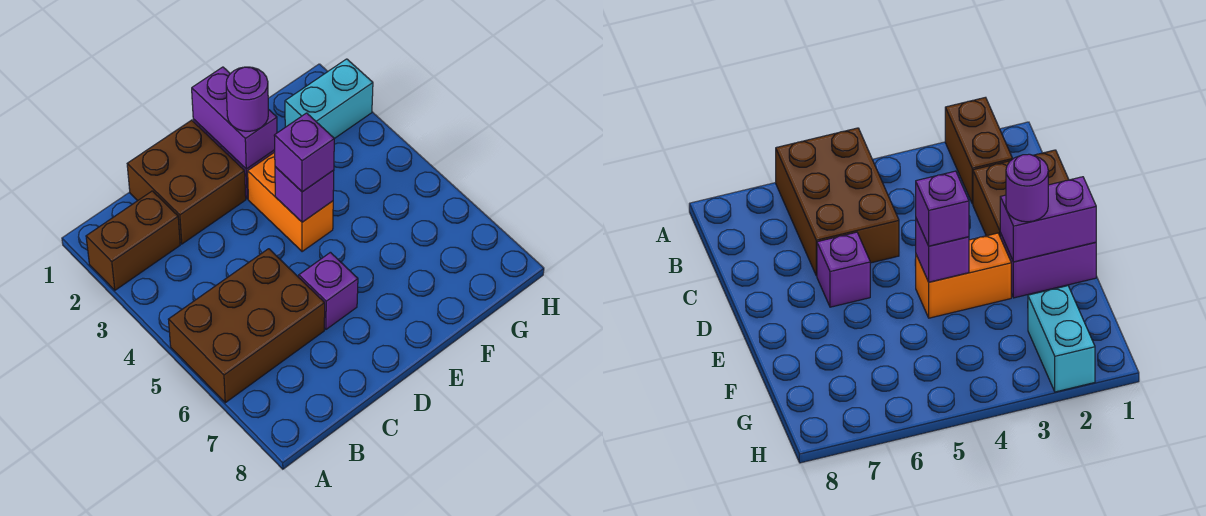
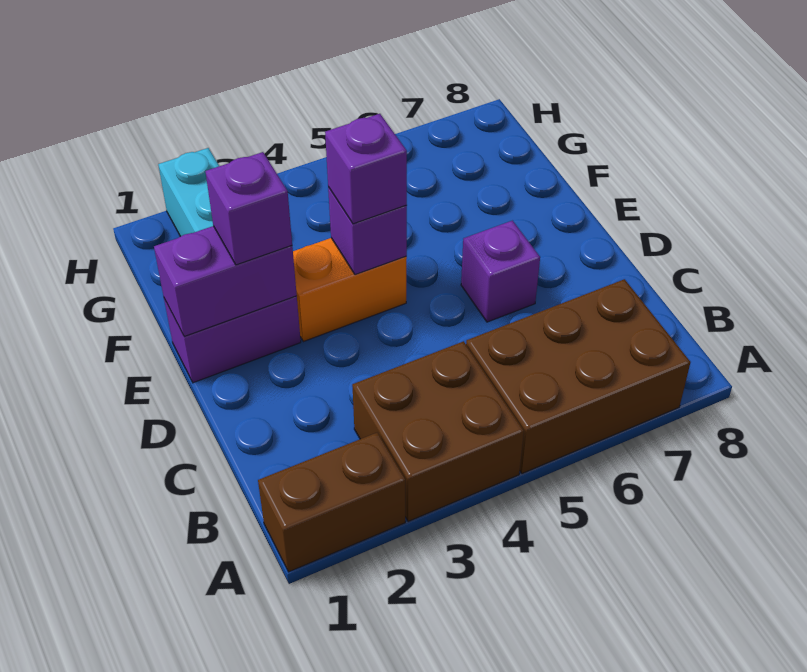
brown 1x2 brick [86,191,180,290] -> brown 1x2 brick turned to [258,433,405,572]
brown 2x3 brick [168,249,325,403] -> brown 2x3 brick turned to [466,279,691,474]
brown 2x2 brick [127,120,246,244] -> brown 2x2 brick moved to [352,341,524,522]
purple 1x1 round brick [226,67,268,131] -> purple 1x1 brick [205,152,292,265]

